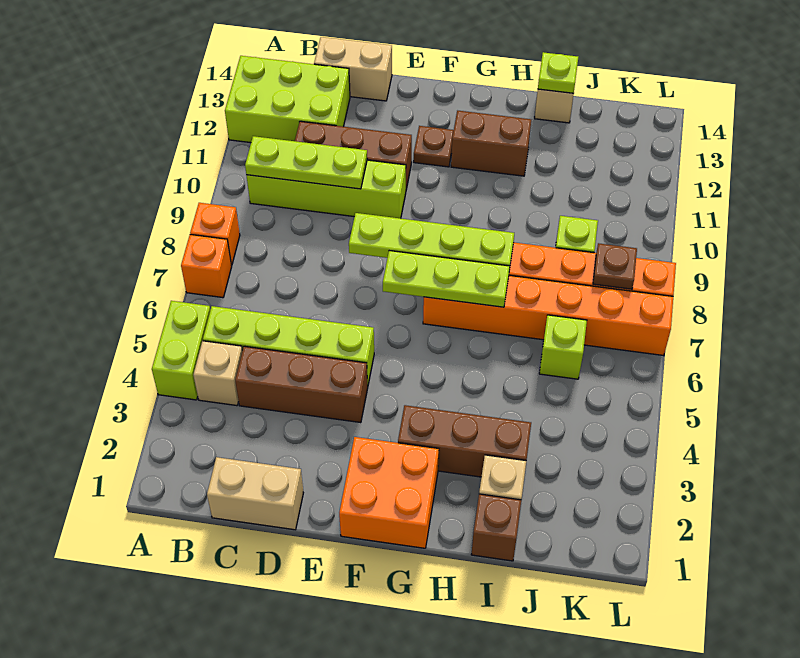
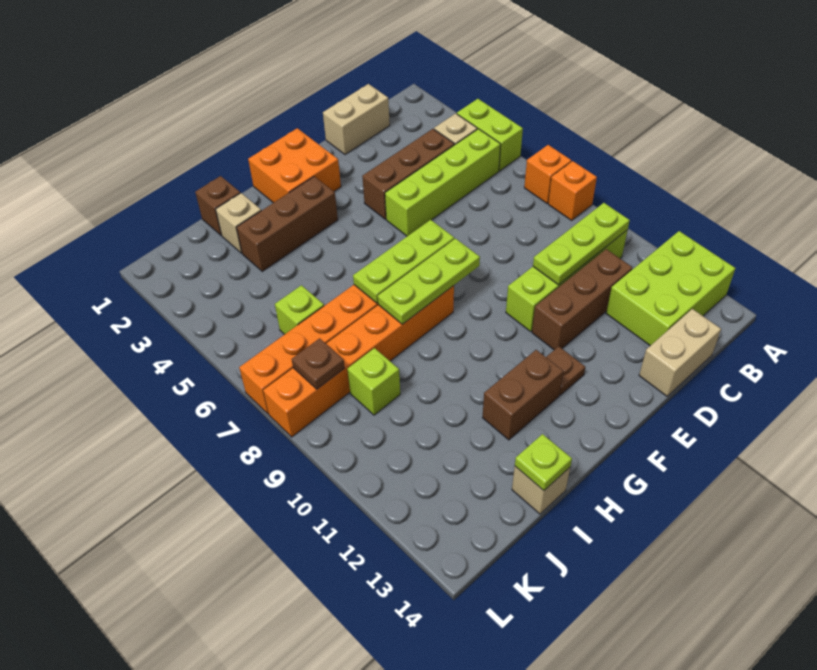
lime 1x4 plate [349,213,514,270] -> lime 1x3 plate [378,239,480,324]

